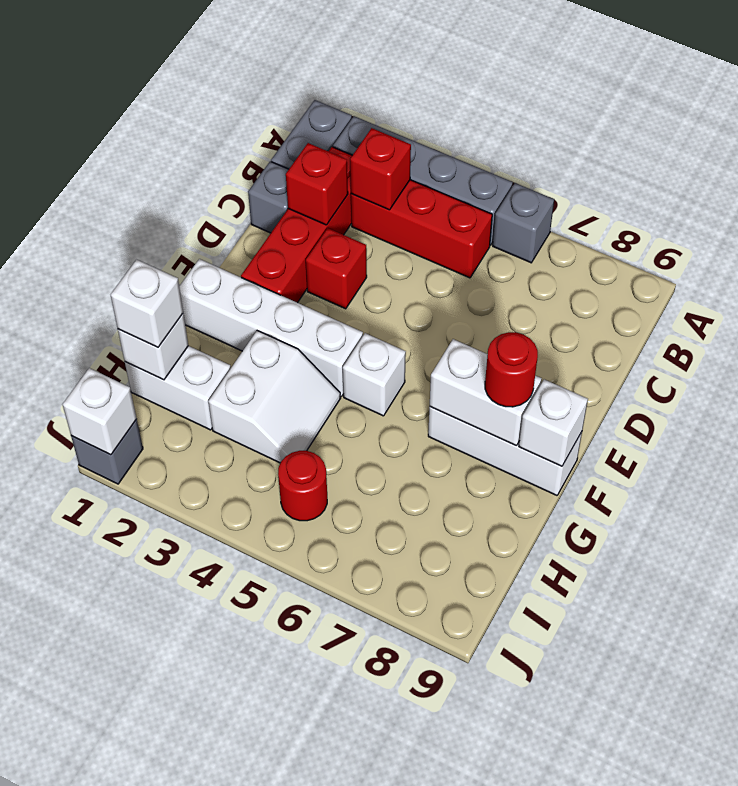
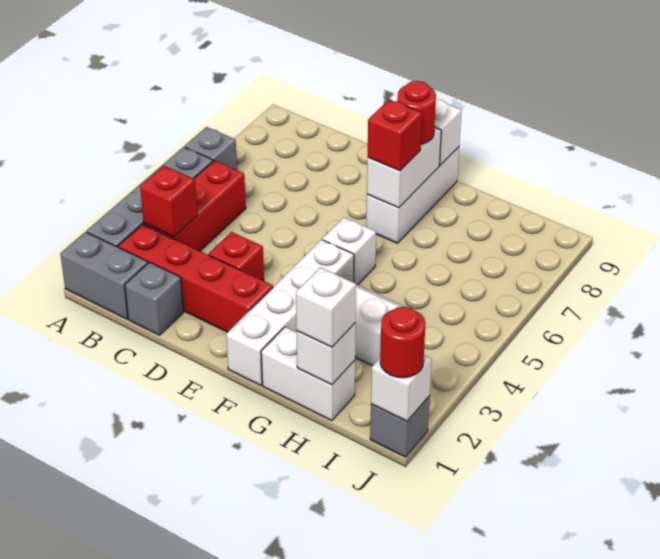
red 1x1 brick [286,143,348,225] -> red 1x1 brick moved to [368,99,422,171]
white 1x2 brick [125,346,231,430] -> white 1x2 brick turned to [261,327,355,421]
red 1x1 round brick [278,451,327,521] -> red 1x1 round brick moved to [380,307,425,378]

